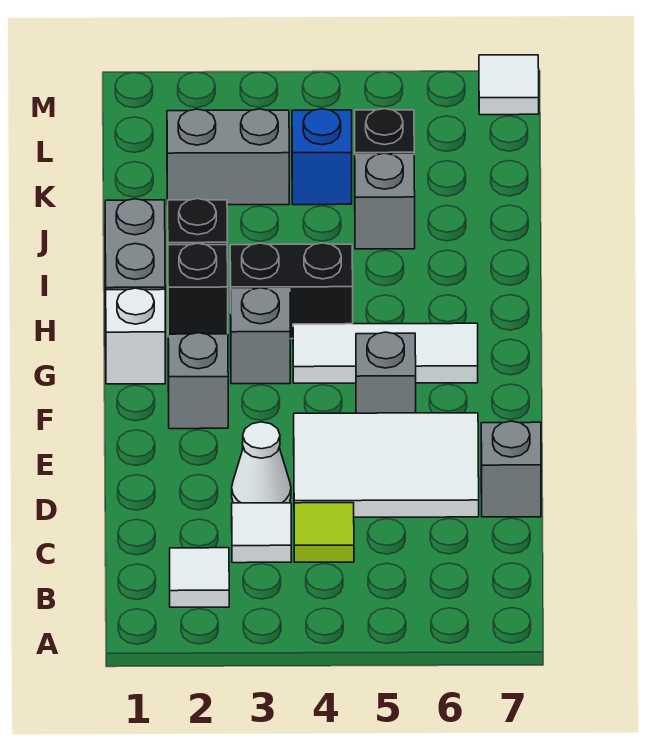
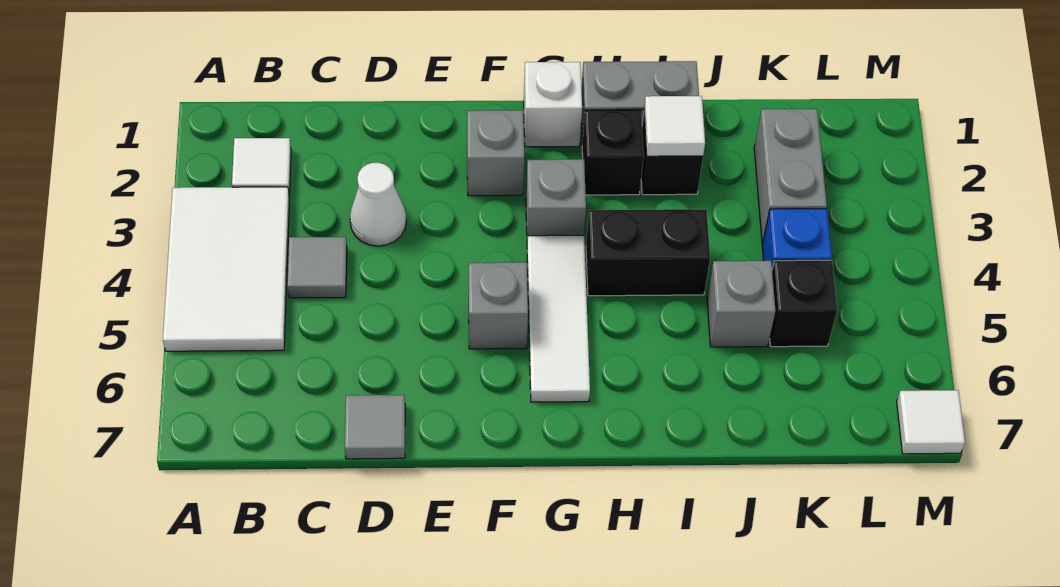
white 1x1 tile [232,503,291,563] -> white 1x1 tile moved to [644,96,705,156]
lime 1x1 tile [294,503,354,562] -> grey 1x1 tile [287,237,347,298]
white 2x3 tile [294,413,479,517] -> white 2x3 tile moved to [163,187,289,351]
grey 1x1 brick [481,421,541,517] -> grey 1x1 tile [345,395,405,459]
black 1x2 brick [230,243,353,339] -> black 1x2 brick turned to [586,209,710,296]

